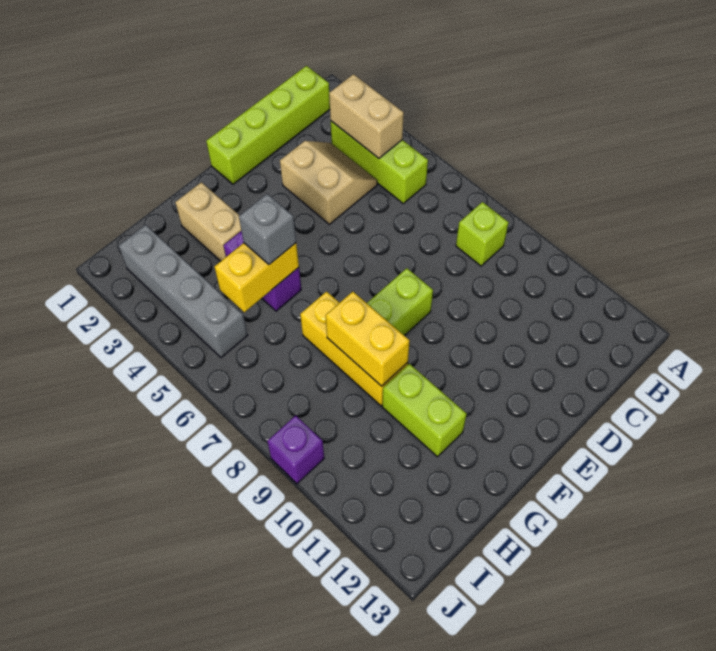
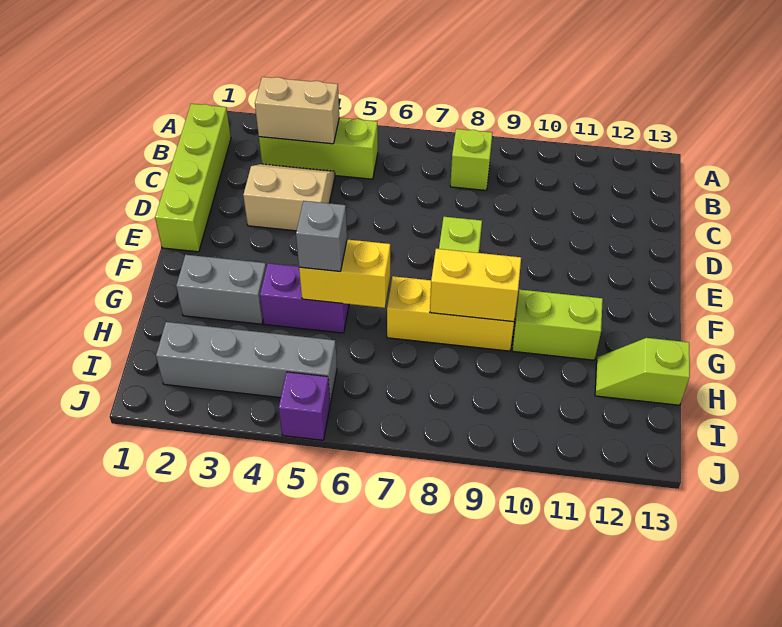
tan 1x2 brick [175,182,241,261] -> grey 1x2 brick [176,255,266,324]
yellow 1x2 brick [214,243,299,312] -> yellow 1x2 brick turned to [299,239,390,308]
none -> lime 1x2 slope [595,338,690,405]
purple 1x1 brick [267,416,324,484] -> purple 1x1 brick moved to [279,372,330,440]

